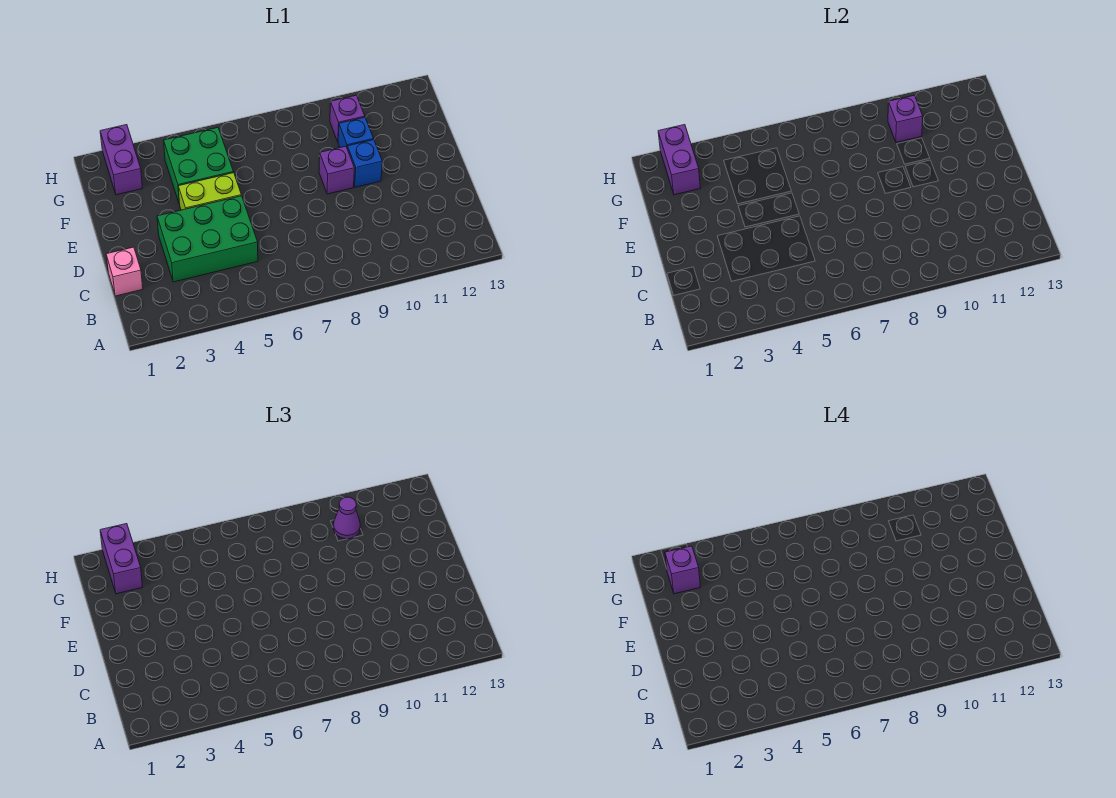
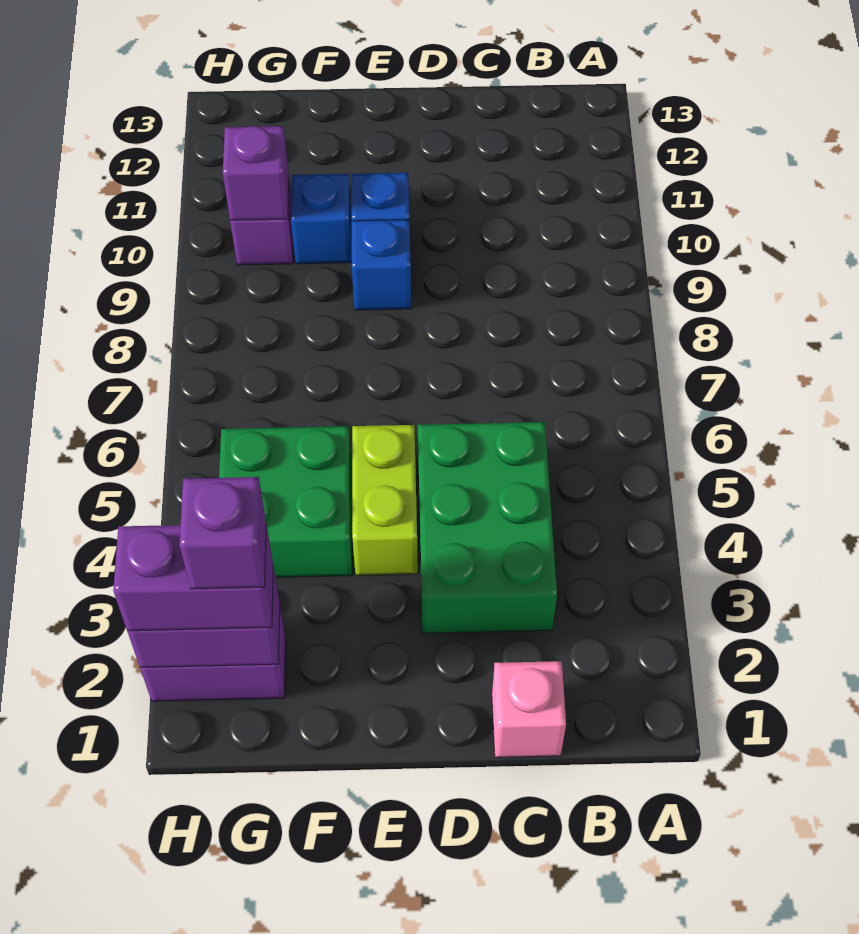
purple 1x1 brick [319,146,354,194] -> blue 1x1 brick [352,219,411,310]
purple 1x1 cone [333,497,360,539] -> none

